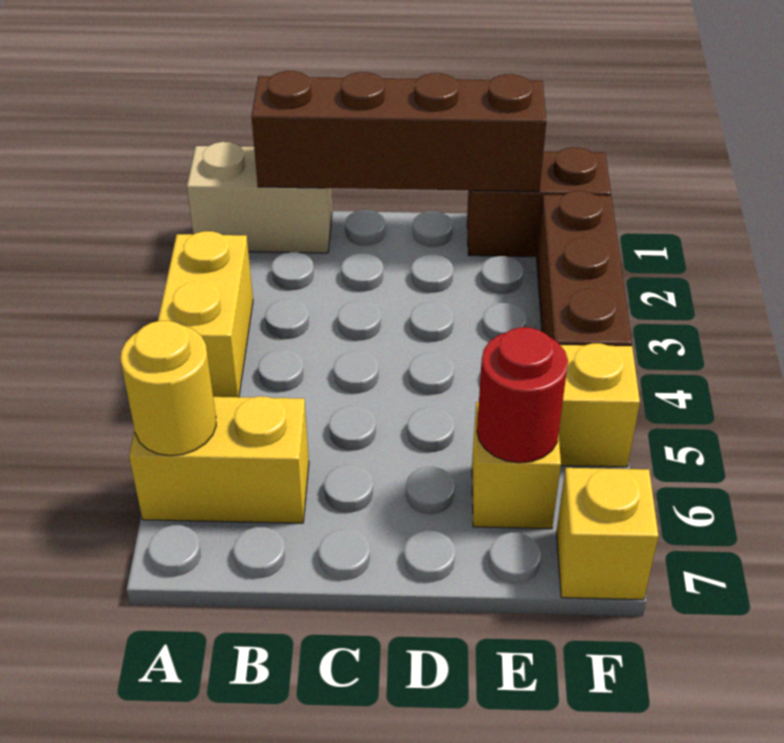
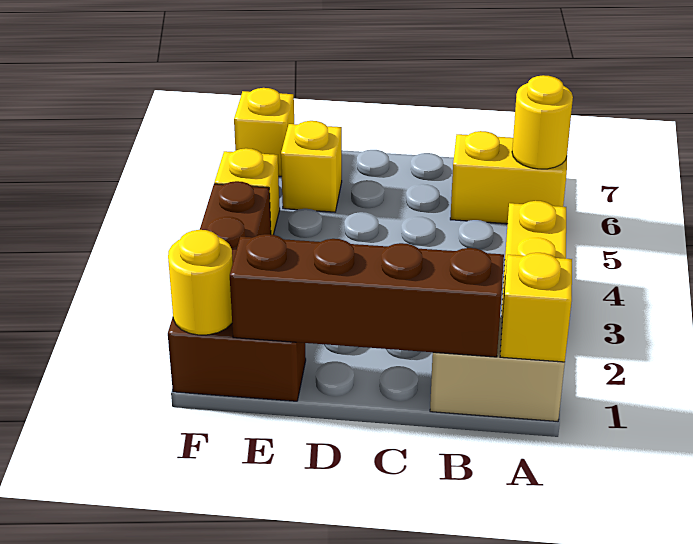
none -> yellow 1x1 brick [500,253,572,362]
red 1x1 round brick [477,327,568,463] -> none
none -> yellow 1x1 round brick [168,230,233,335]

